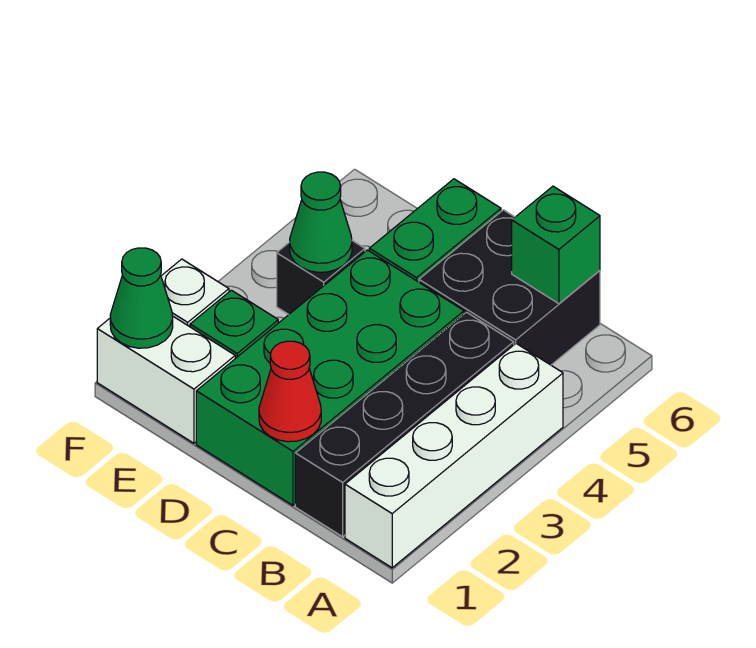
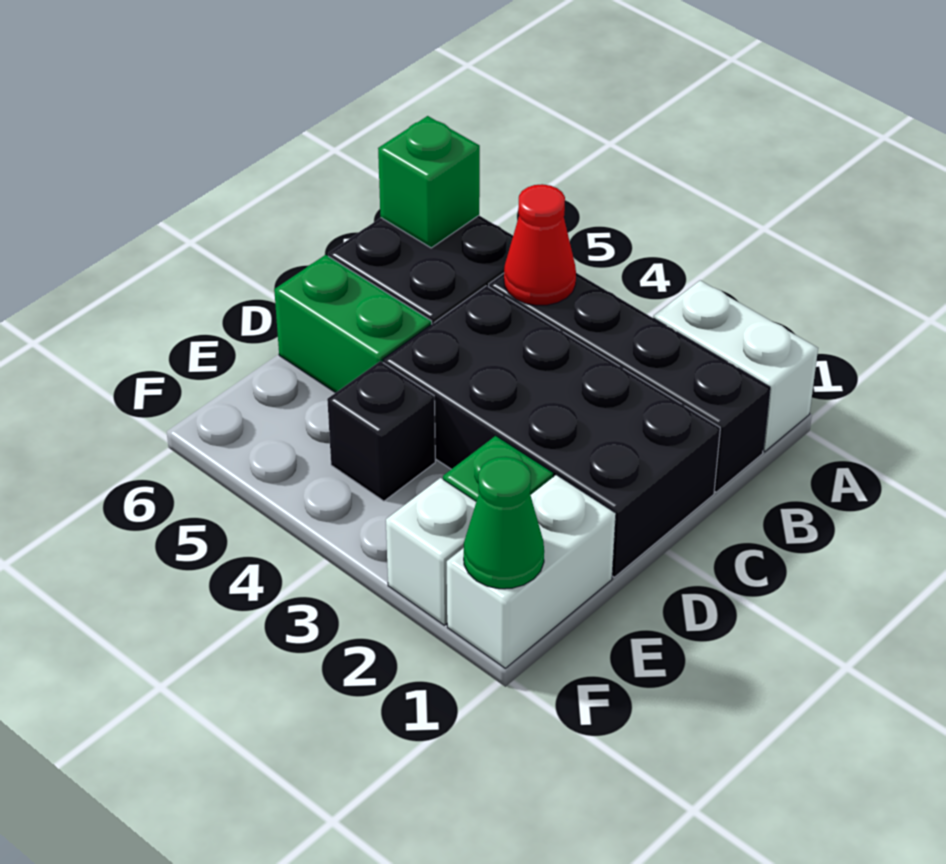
white 1x4 brick [345,344,563,568] -> white 1x2 brick [654,280,818,452]
green 2x4 brick [196,250,464,505] -> black 2x4 brick [383,286,720,577]
red 1x1 cone [259,341,321,442] -> red 1x1 cone moved to [504,184,576,306]
green 1x1 cone [290,172,352,272] -> none

